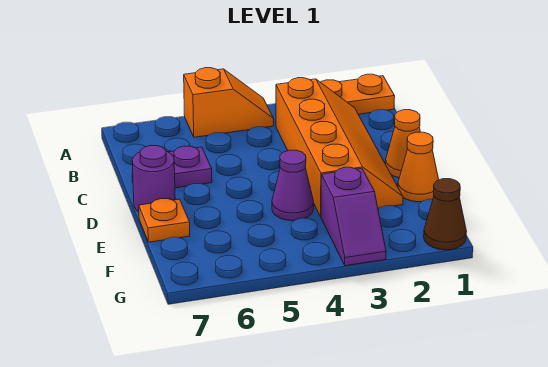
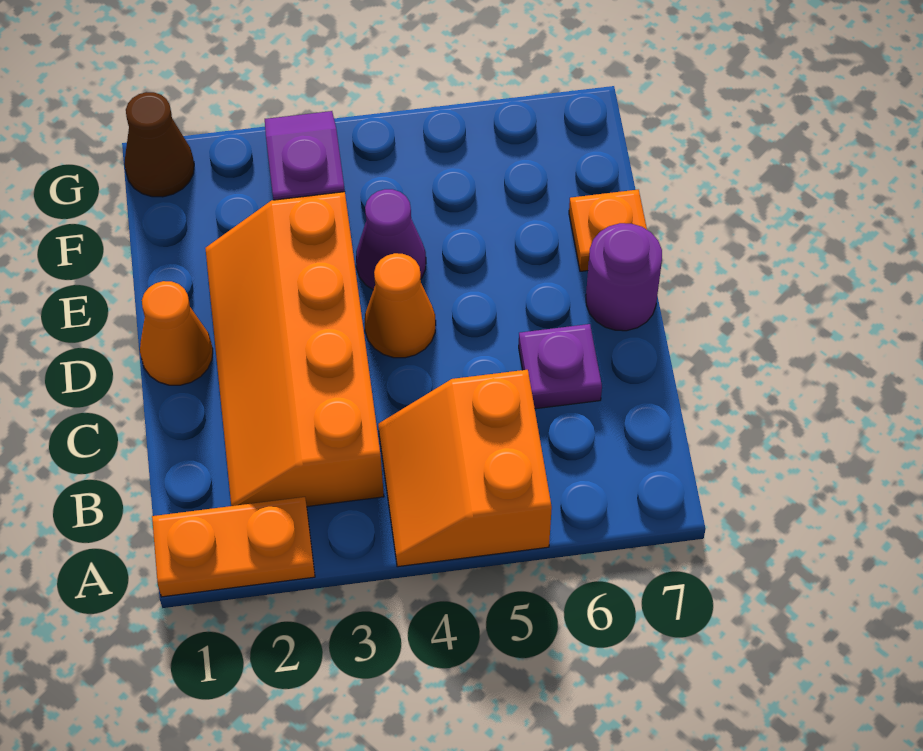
orange 1x2 slope [184,68,274,137] -> orange 2x2 slope [378,370,552,567]
orange 1x1 cone [398,132,439,202] -> orange 1x1 cone moved to [365,253,436,358]

